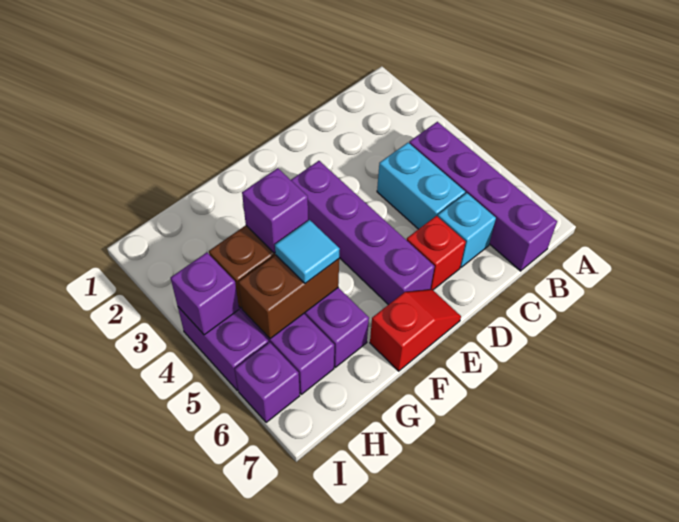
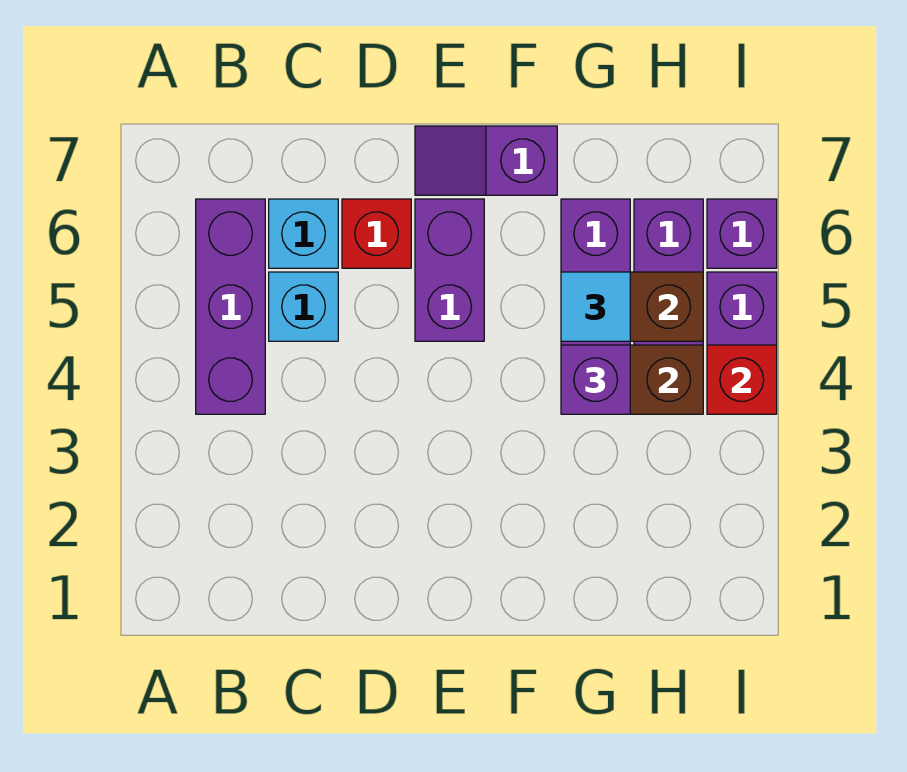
purple 1x4 brick [409,122,557,271] -> purple 1x3 brick [196,199,265,414]
cyan 1x2 brick [377,143,465,229] -> cyan 1x1 brick [269,272,338,341]
purple 1x4 brick [291,161,435,305] -> purple 1x2 brick [415,199,484,341]
red 1x2 slope [370,289,461,371] -> purple 1x2 slope [415,126,557,195]
purple 1x1 brick [171,253,239,335] -> red 1x1 brick [707,345,777,414]

